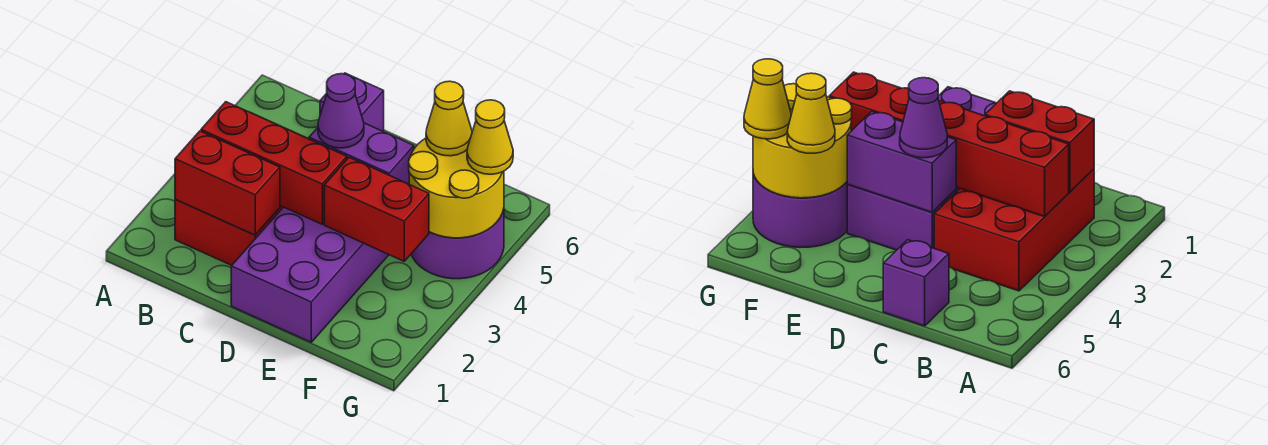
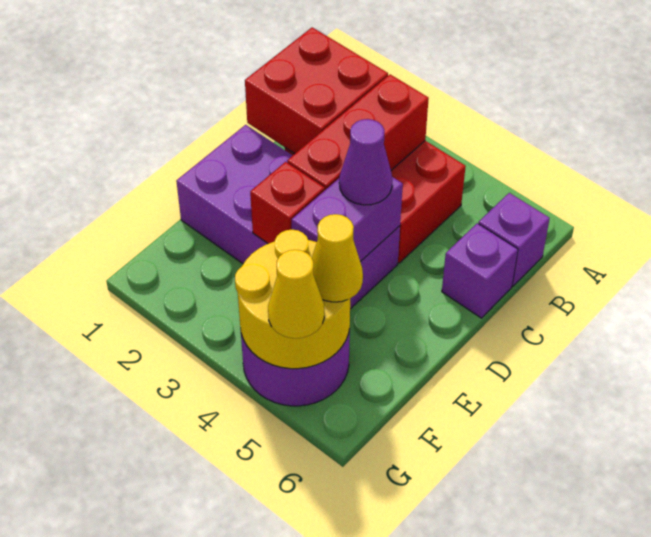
red 1x2 brick [175,131,280,235] -> red 2x2 brick [245,27,388,154]
none -> purple 1x1 brick [478,193,550,286]
red 1x2 brick [324,157,429,261] -> red 1x1 brick [250,162,325,244]

